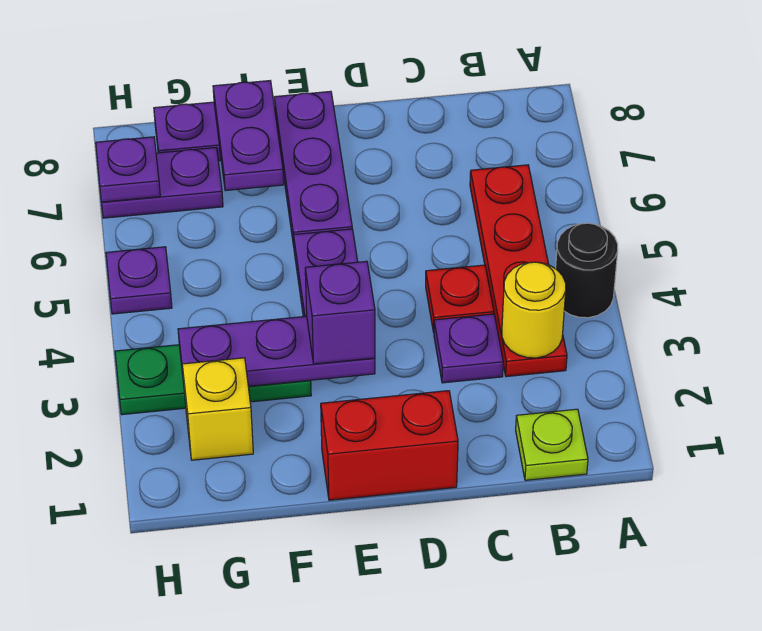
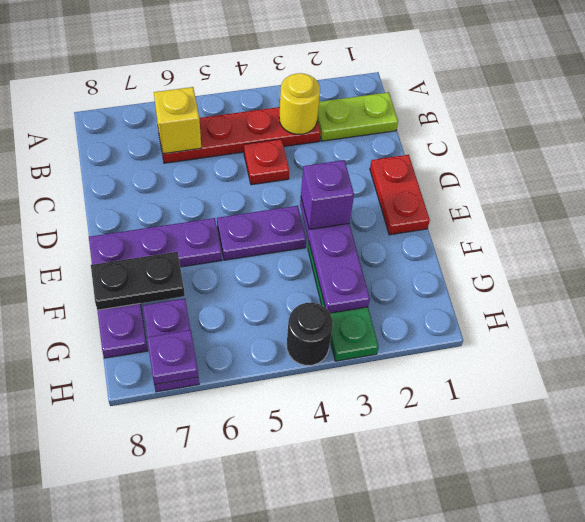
black 1x1 round brick [556,223,618,318] -> black 1x1 round brick moved to [287,303,333,365]
lime 1x1 plate [516,409,588,480] -> lime 1x2 plate [317,92,398,141]
purple 1x1 plate [434,314,503,383] -> none
red 1x2 brick [321,391,458,500] -> red 1x2 plate [370,155,430,235]
purple 1x2 plate [213,81,284,191] -> black 1x2 plate [91,252,185,310]
yellow 1x1 brick [182,358,253,460] -> yellow 1x1 brick moved to [154,87,201,154]
purple 1x1 plate [106,247,172,314] -> none

